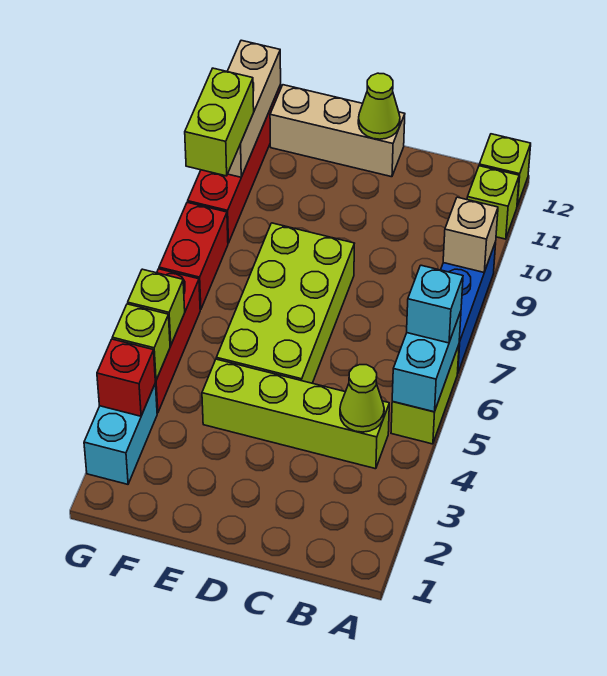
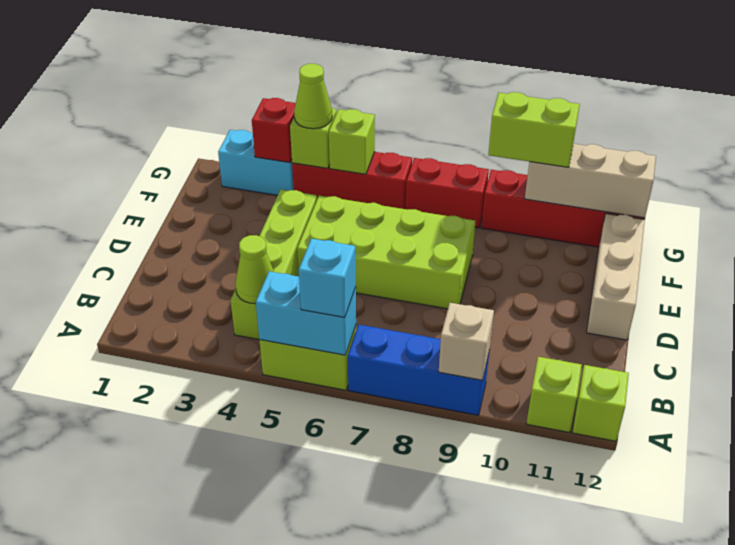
lime 1x1 cone [358,73,400,139] -> lime 1x1 cone moved to [294,64,332,129]

